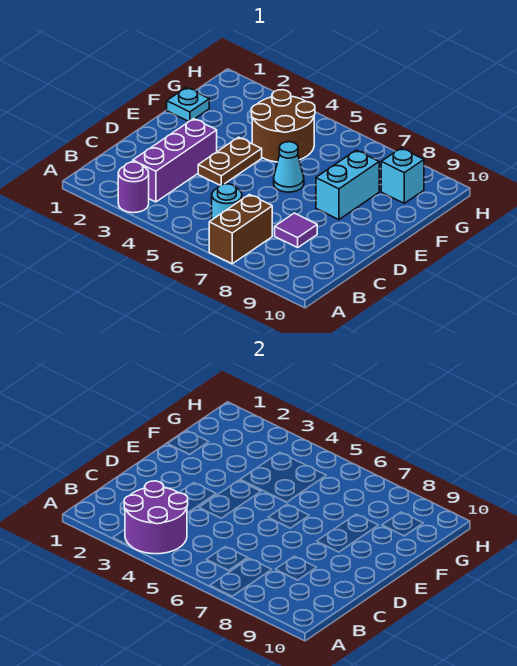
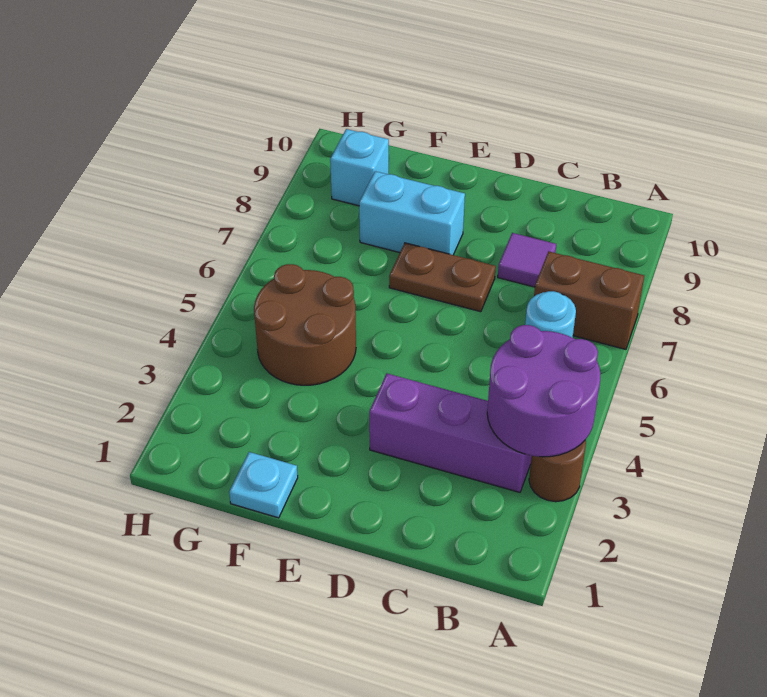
purple 1x1 round brick [118,162,149,213] -> brown 1x1 round brick [529,440,586,502]
brown 1x2 plate [198,137,262,185] -> brown 1x2 plate moved to [389,243,496,312]
cyan 1x1 cone [274,142,304,192] -> none

